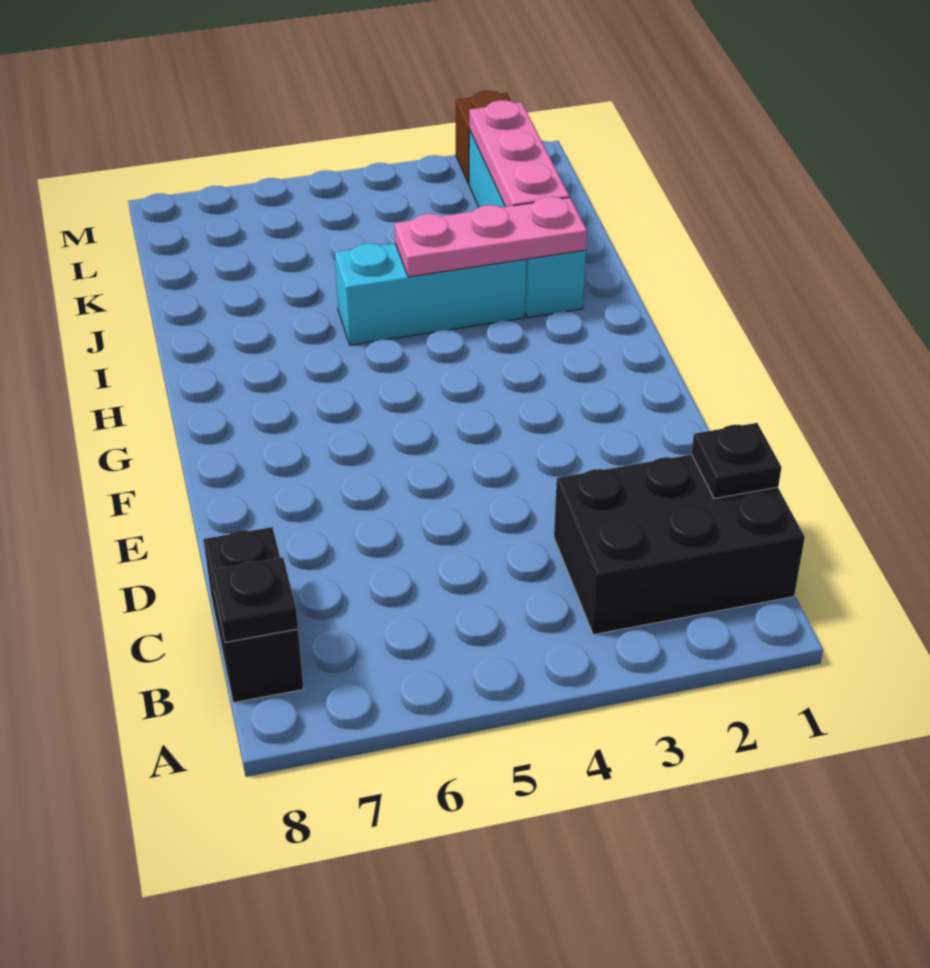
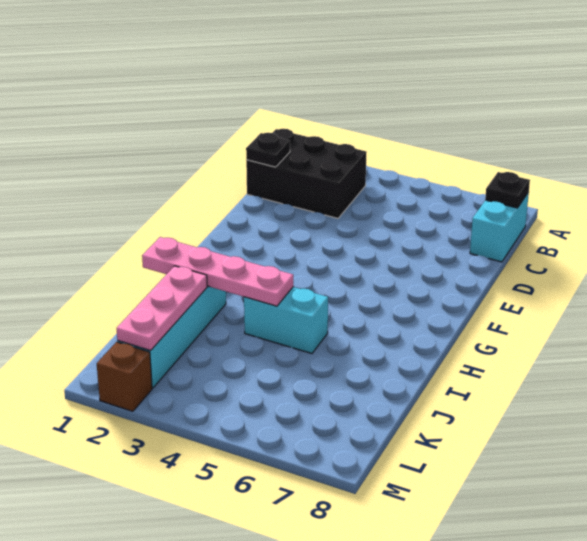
black 1x2 brick [203,527,304,703] -> cyan 1x2 brick [470,192,529,262]
pink 1x3 plate [394,196,587,277] -> pink 1x4 plate [142,237,293,306]
cyan 1x3 brick [335,243,526,345] -> cyan 1x2 brick [244,287,328,354]

